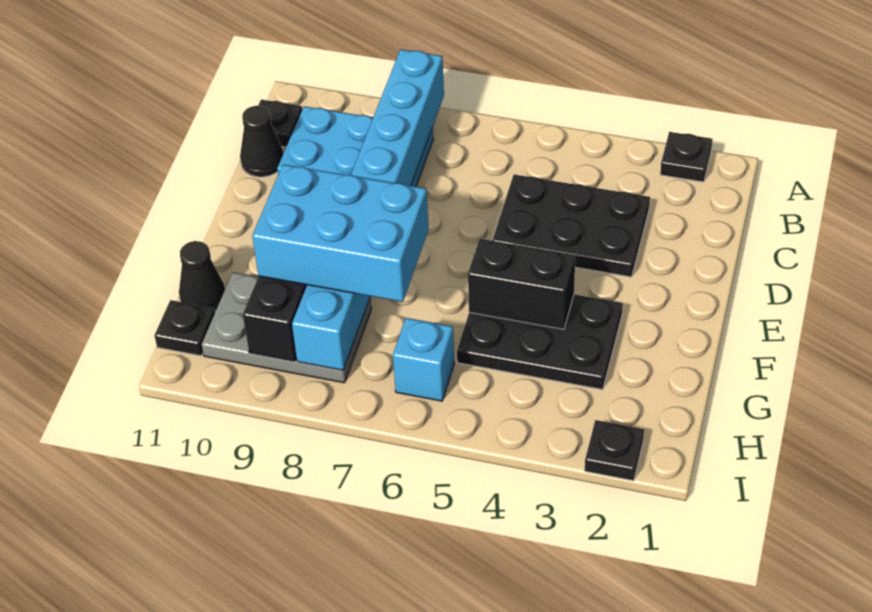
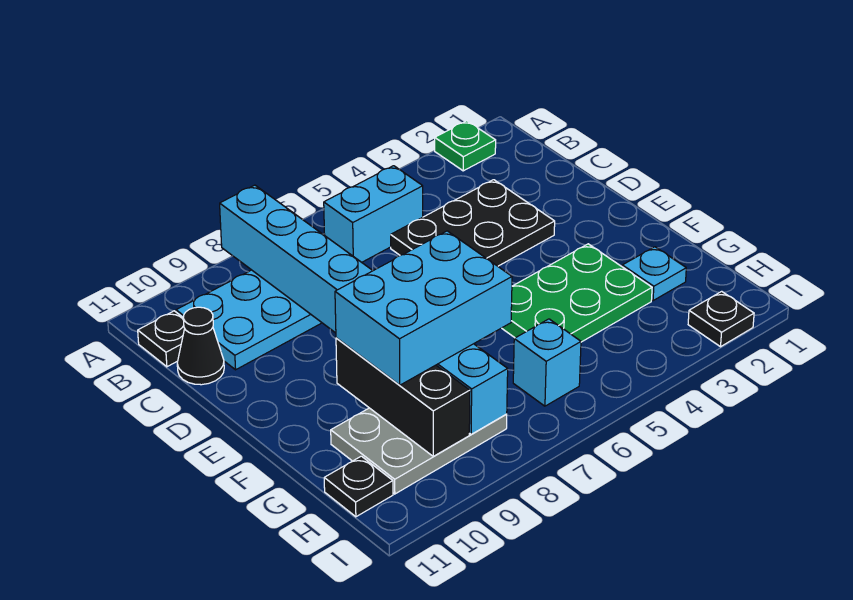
black 1x1 plate [660,132,713,182] -> green 1x1 plate [435,121,496,171]
none -> cyan 1x2 brick [324,166,423,262]
black 2x3 plate [457,294,623,390] -> green 2x3 plate [502,244,652,342]
black 1x2 brick [468,239,575,329] -> none
none -> cyan 1x1 plate [622,247,686,301]
black 1x1 cone [179,241,225,311] -> none

